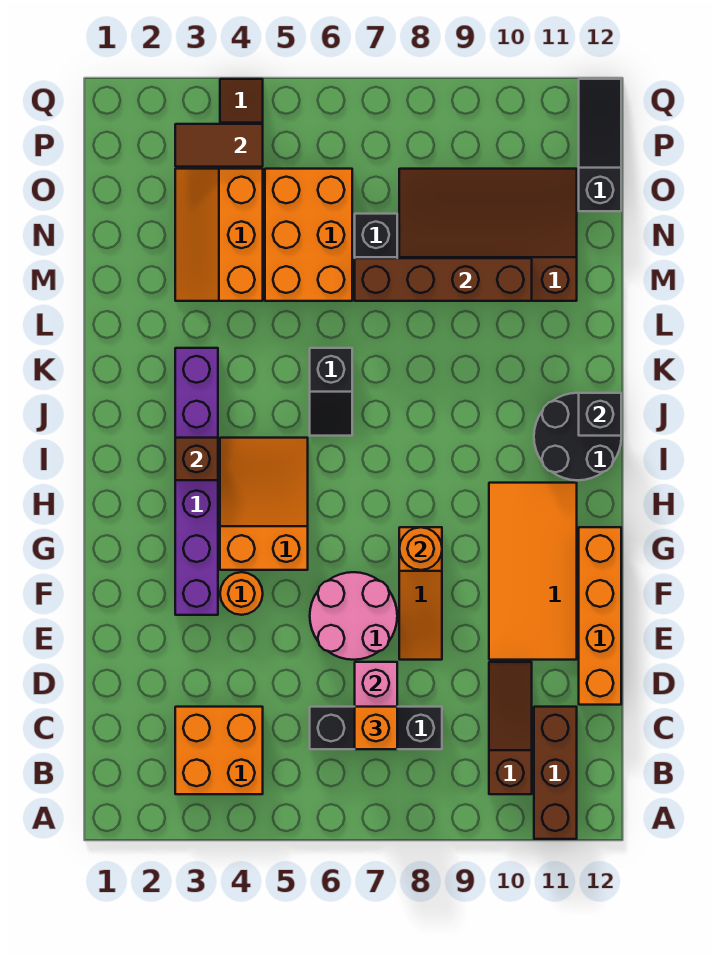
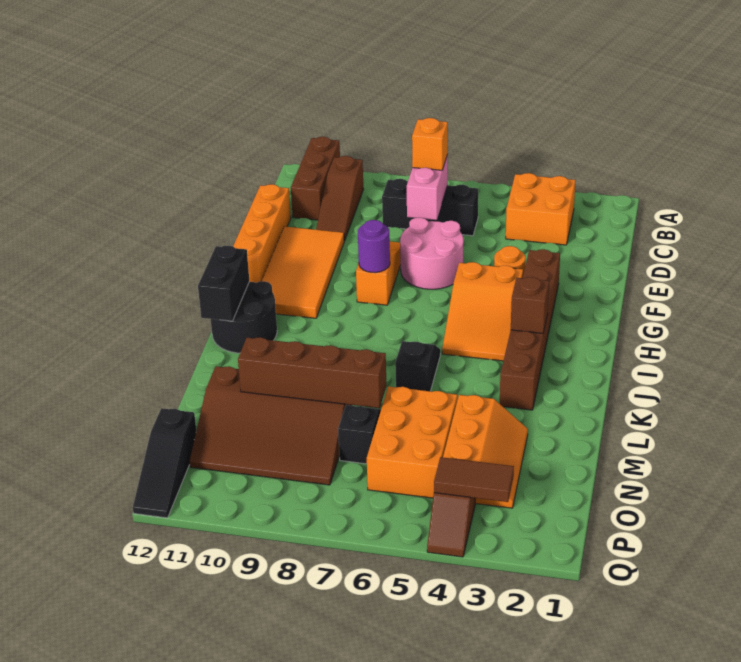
purple 1x6 brick [175,348,218,615] -> brown 1x6 brick [500,249,560,410]
orange 1x1 round brick [399,527,442,570] -> purple 1x1 round brick [358,220,390,273]
black 1x1 brick [579,393,621,436] -> black 1x2 brick [198,246,249,321]

